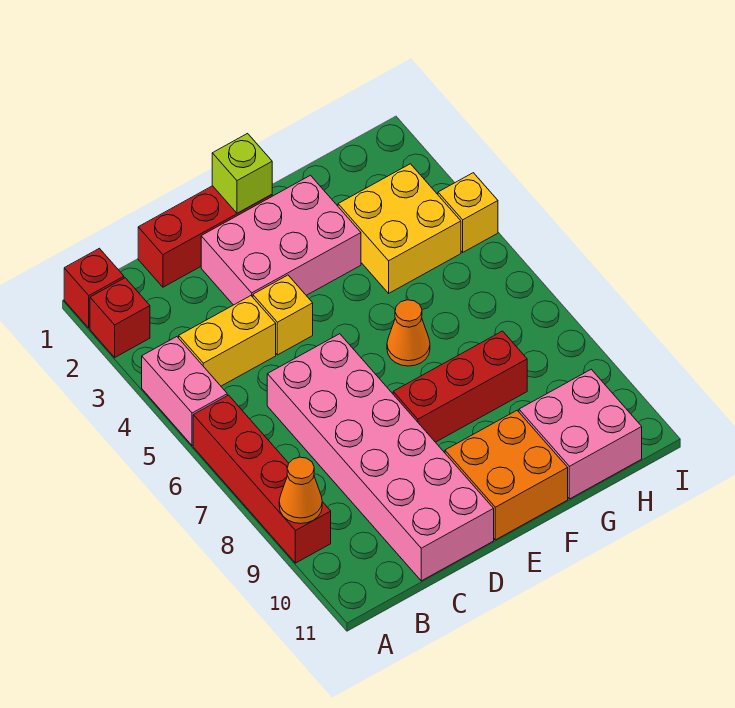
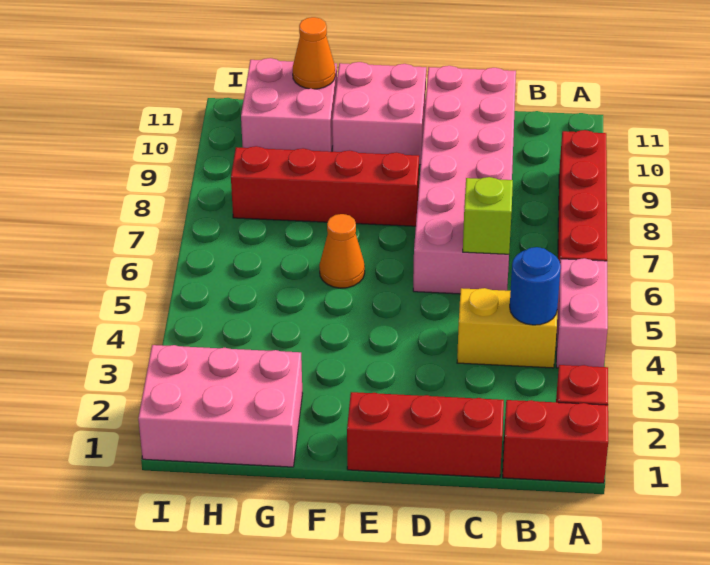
red 1x1 brick [64,248,124,328] -> red 1x2 brick [503,400,608,483]
orange 1x1 cone [279,457,322,524] -> orange 1x1 cone moved to [293,17,335,89]
none -> blue 1x1 round brick [510,247,561,325]
pink 2x3 brick [201,175,361,305] -> pink 2x3 brick moved to [138,345,302,467]
yellow 1x1 brick [253,275,313,355] -> none
lime 1x1 brick [212,134,272,213] -> lime 1x1 brick moved to [463,177,513,254]
red 1x3 brick [393,331,527,442] -> red 1x4 brick [231,146,419,226]
orange 2x2 brick [445,410,568,540] -> pink 2x2 brick [332,62,426,165]
yellow 2x2 brick [338,164,461,293] -> none
yellow 1x1 brick [438,173,498,252] -> none

